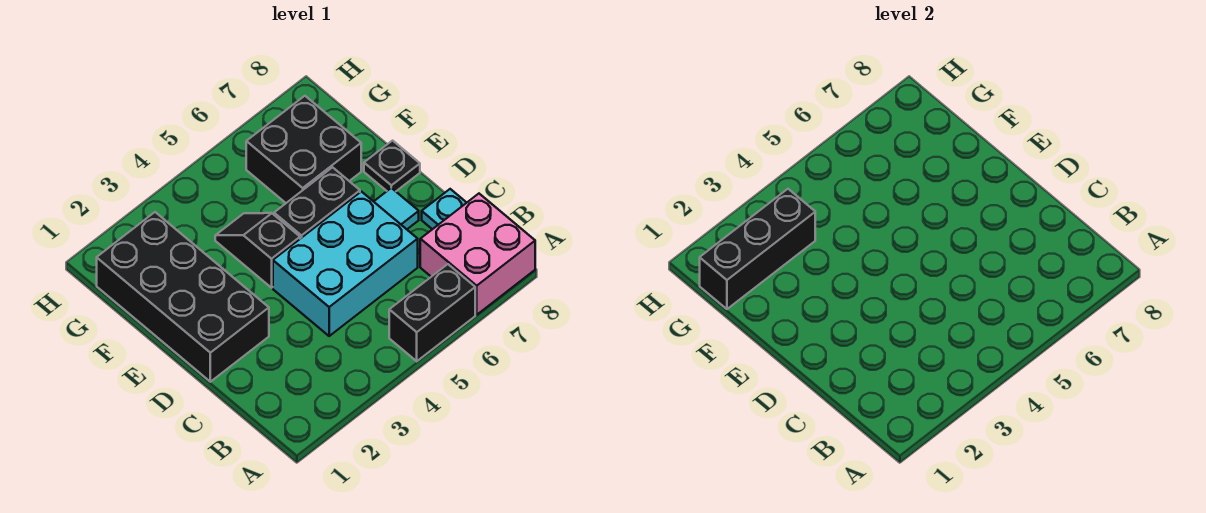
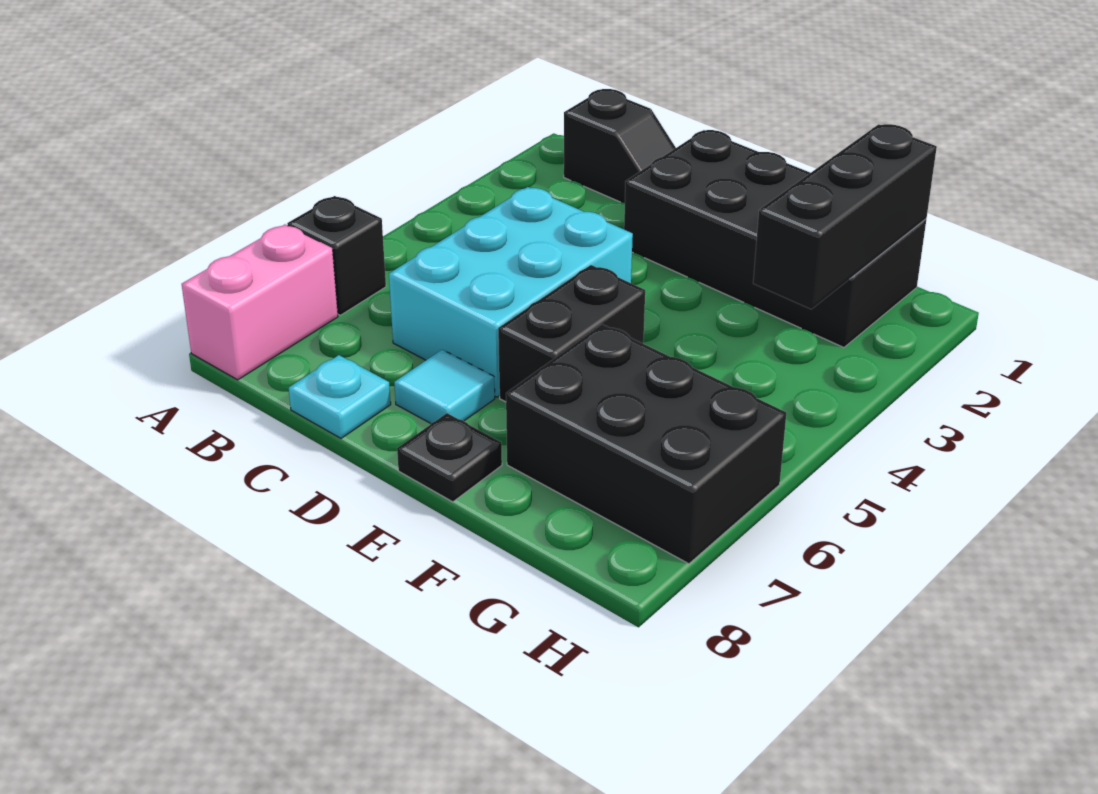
black 1x2 brick [389,264,475,361] -> black 1x1 brick [287,196,386,315]
pink 2x2 brick [420,194,535,315] -> pink 1x2 brick [182,225,338,380]
black 1x2 slope [215,213,300,288] -> black 1x2 slope moved to [564,89,676,203]
black 2x2 brick [246,96,361,203] -> black 2x3 brick [506,324,786,564]

